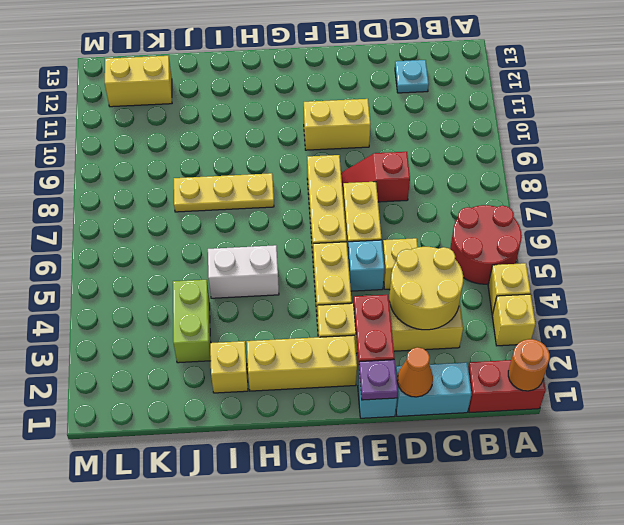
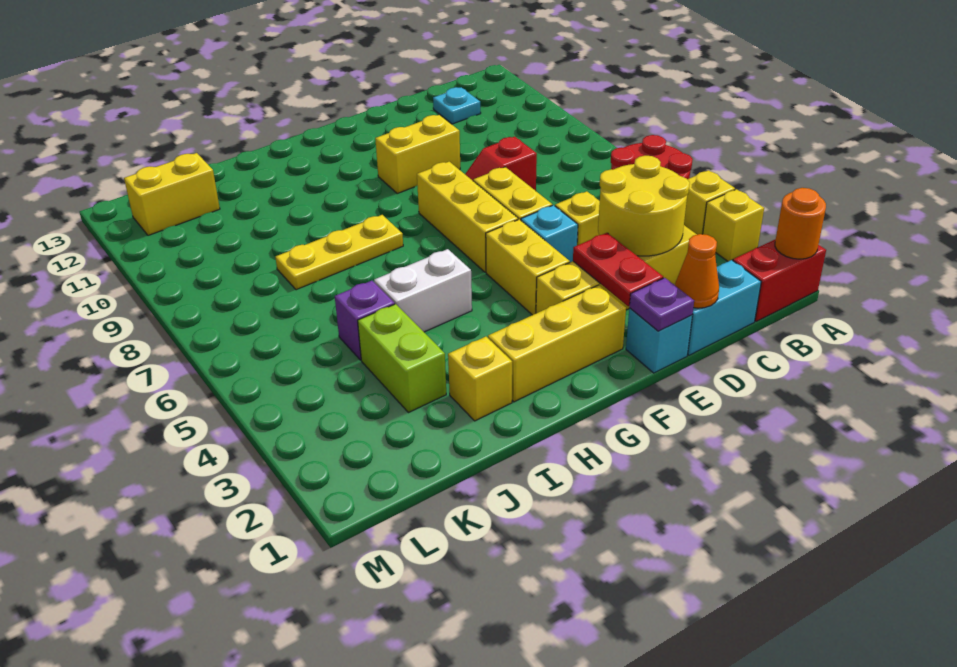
none -> purple 1x1 brick [335,281,395,360]

